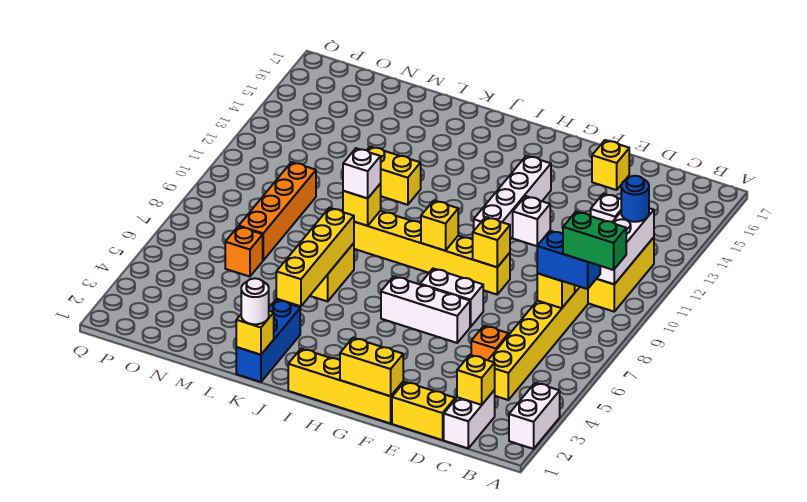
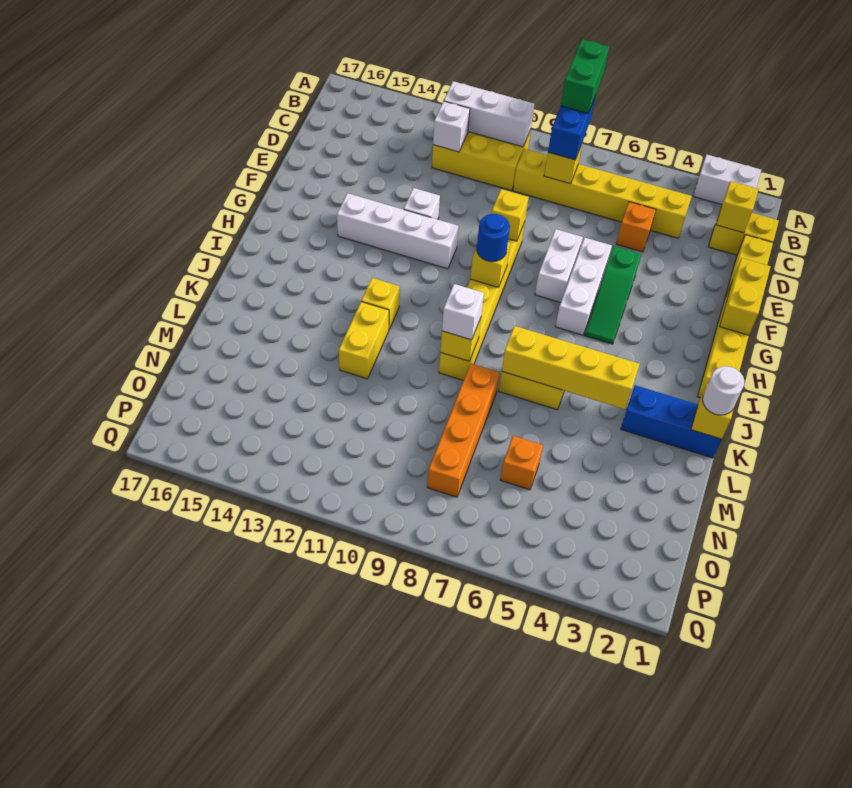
blue 1x1 round brick [621,176,649,222] -> blue 1x1 round brick moved to [477,214,510,262]
white 1x2 brick [444,390,495,448] -> yellow 1x2 brick [708,209,779,255]
yellow 1x1 brick [592,140,629,190] -> yellow 1x1 brick moved to [361,278,400,329]
none -> green 1x3 slope [585,246,641,344]
orange 1x4 brick [239,162,316,260] -> orange 1x4 brick turned to [427,364,500,497]

